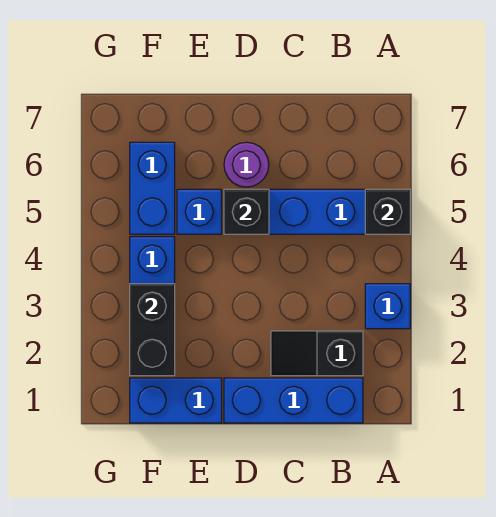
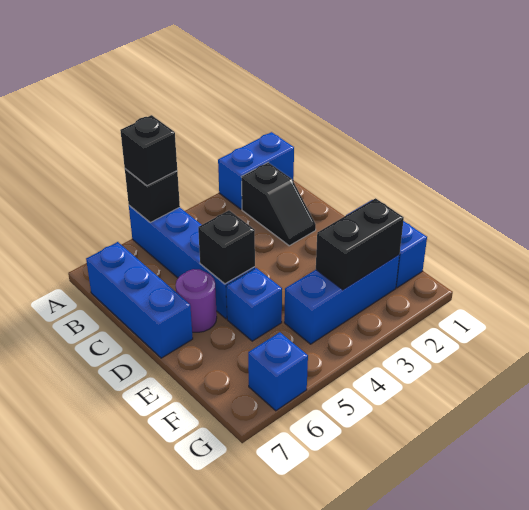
blue 1x1 brick [365,284,410,329] -> blue 1x1 brick moved to [248,332,308,411]
none -> black 1x1 brick [120,115,177,186]
blue 1x3 brick [224,378,363,423] -> blue 1x3 brick moved to [86,242,193,358]
blue 1x2 brick [130,142,175,234] -> blue 1x2 brick moved to [218,132,294,209]

